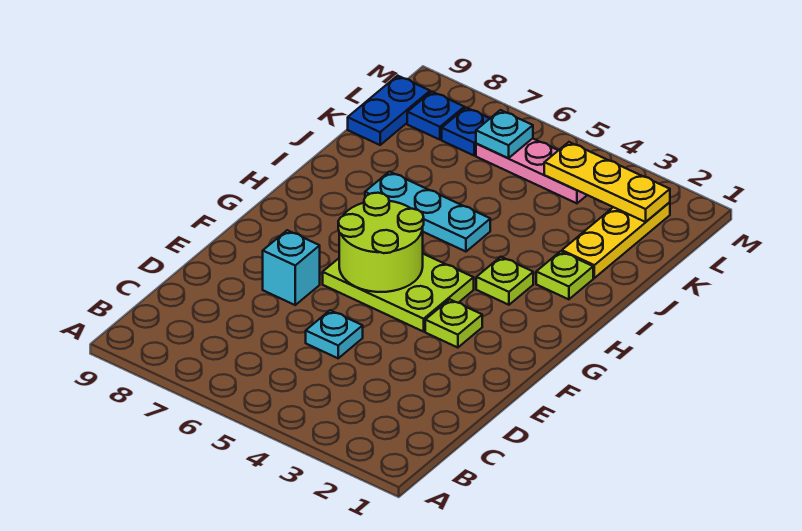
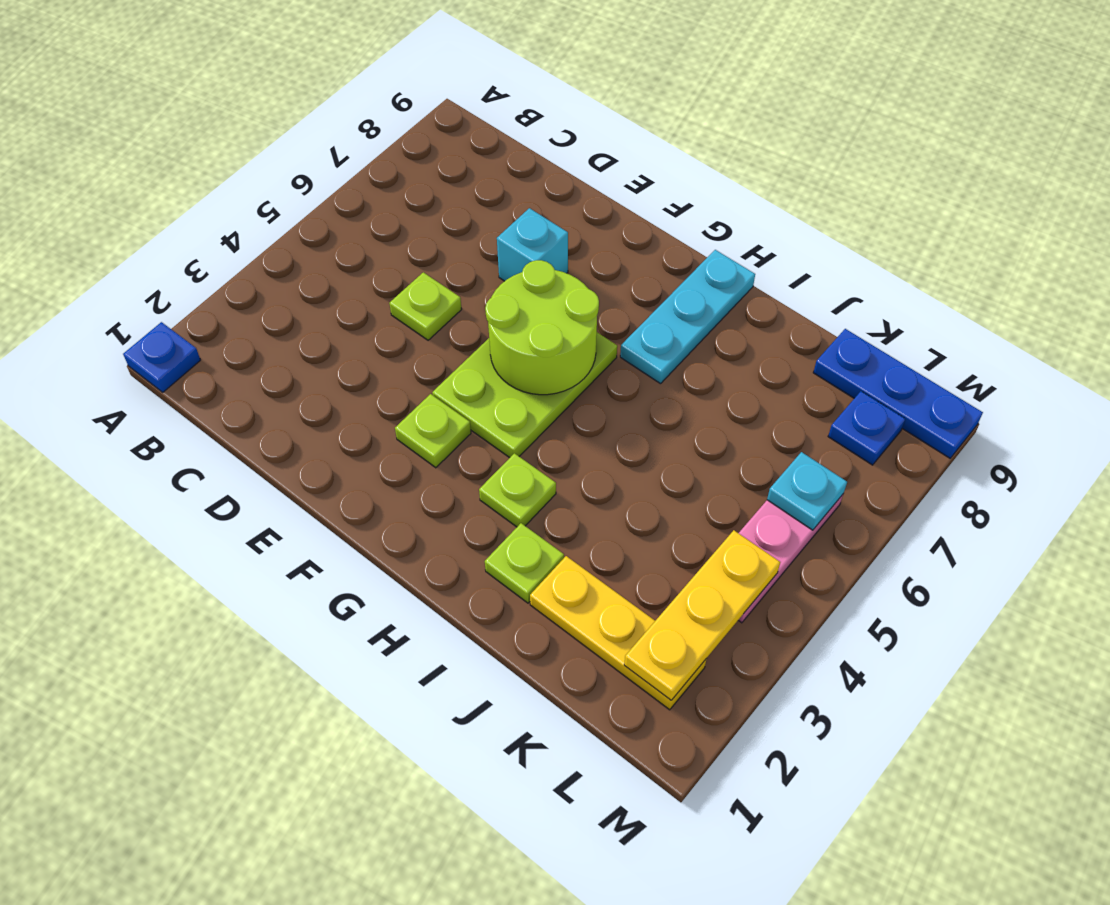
cyan 1x1 plate [306,310,363,358] -> lime 1x1 plate [389,272,462,340]
cyan 1x3 plate [365,172,490,252] -> cyan 1x3 plate moved to [620,250,755,384]
blue 1x2 plate [348,76,430,145] -> blue 1x3 plate [813,329,983,458]
blue 1x1 plate [442,108,490,155] -> blue 1x1 plate moved to [123,322,200,392]

